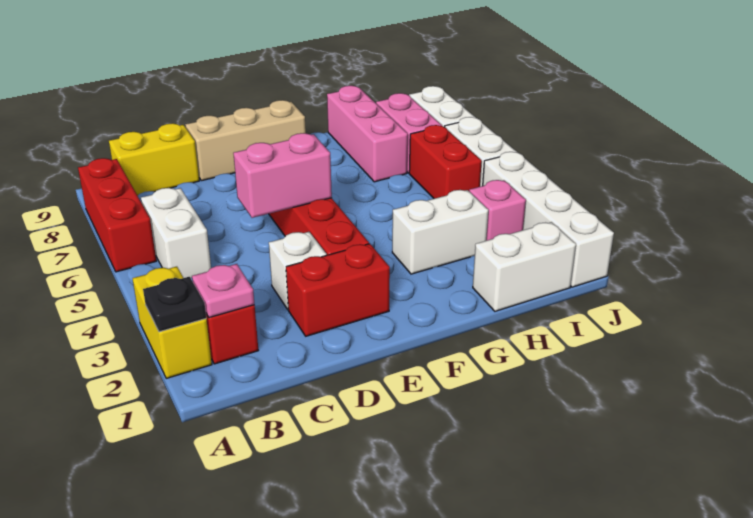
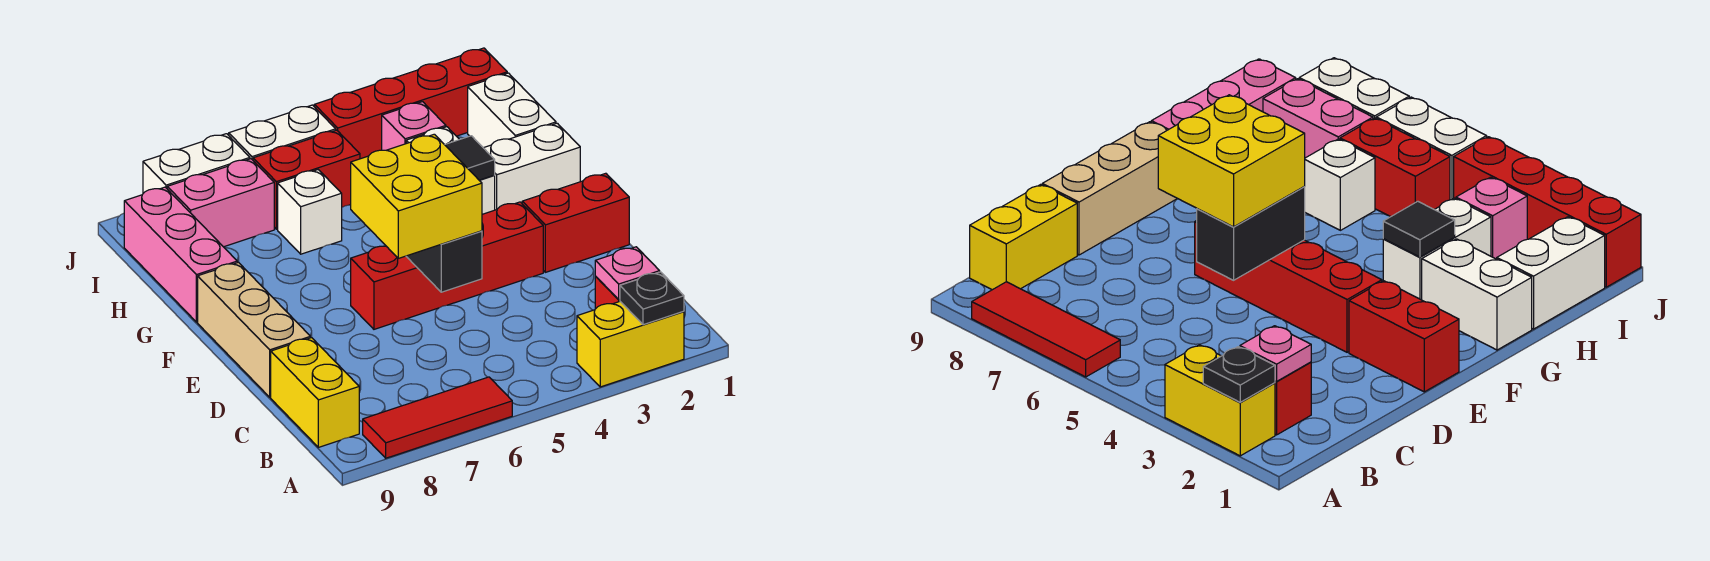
red 1x3 brick [78,158,156,272] -> red 1x3 tile [363,377,512,458]
white 1x2 brick [141,188,211,278] -> white 1x2 brick moved to [484,123,580,210]
red 1x2 brick [286,244,390,336] -> red 1x2 brick turned to [522,173,629,272]
white 1x1 brick [269,232,327,310] -> white 1x1 brick moved to [278,170,342,254]
pink 1x2 brick [233,133,332,218] -> black 1x2 brick [406,231,482,292]
none -> yellow 2x2 brick [351,134,482,258]
none -> black 1x1 tile [445,136,495,180]
pink 1x3 brick [327,86,408,182] -> pink 1x3 brick turned to [124,187,237,322]
white 1x4 brick [483,152,614,287] -> red 1x4 brick [314,48,507,159]

